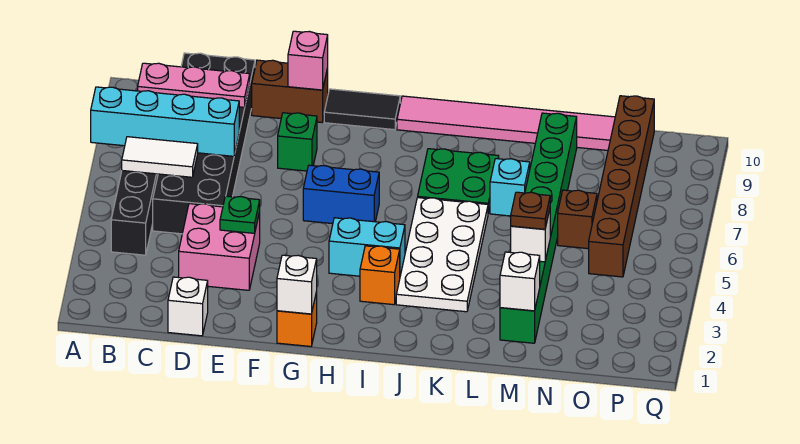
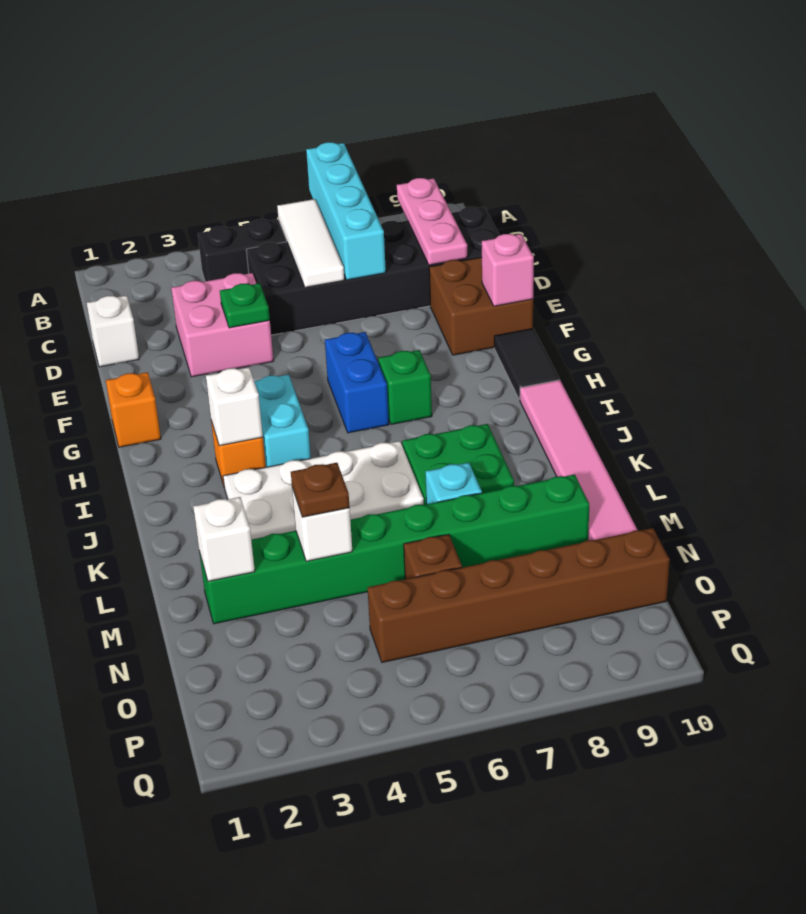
white 1x2 tile [122,137,198,177] -> white 1x3 tile [277,199,344,287]
brown 1x2 brick [252,60,328,122] -> brown 2x2 brick [429,257,533,355]
green 1x1 brick [278,113,317,171] -> green 1x1 brick moved to [378,350,432,424]
white 1x1 brick [277,255,317,314] -> white 1x1 brick moved to [206,368,263,446]

